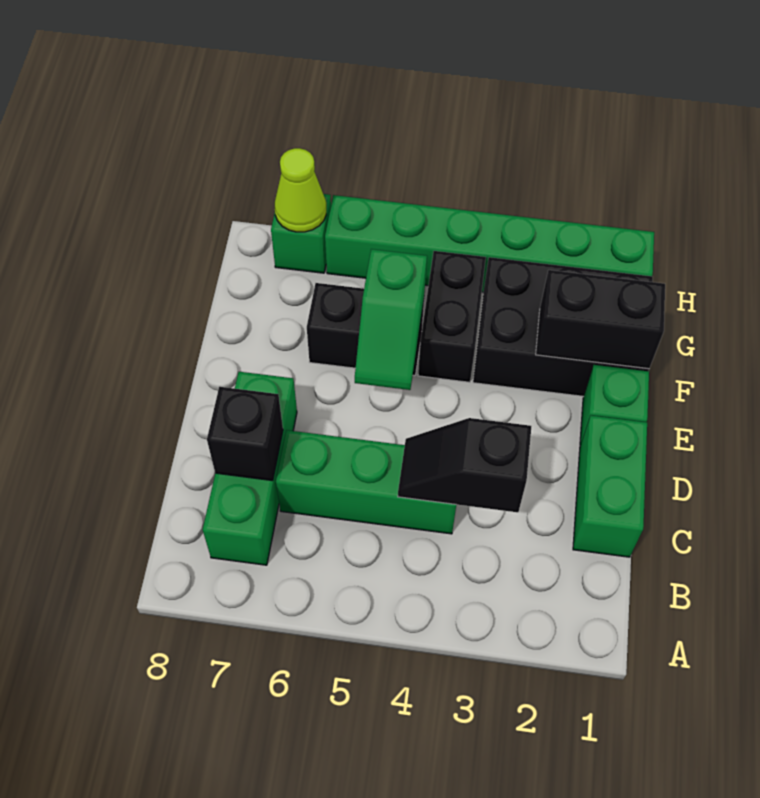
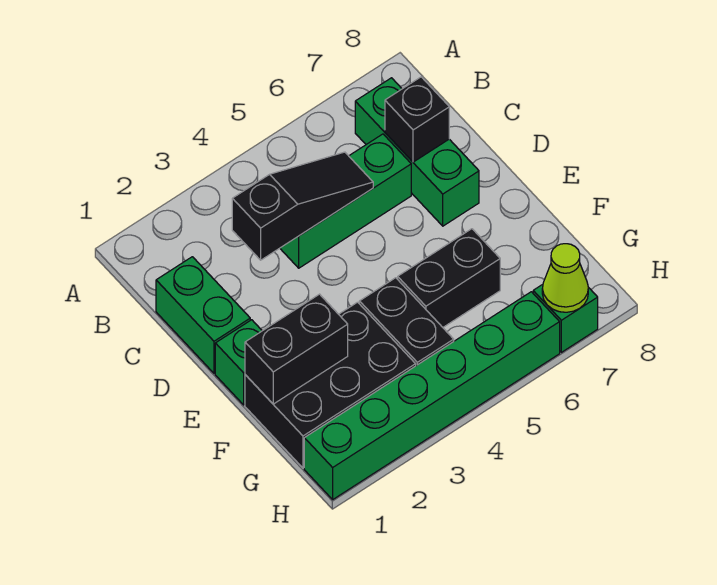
black 1x2 slope [398,418,531,512] -> black 1x3 slope [232,152,373,260]
green 1x2 slope [355,249,427,390] -> none

